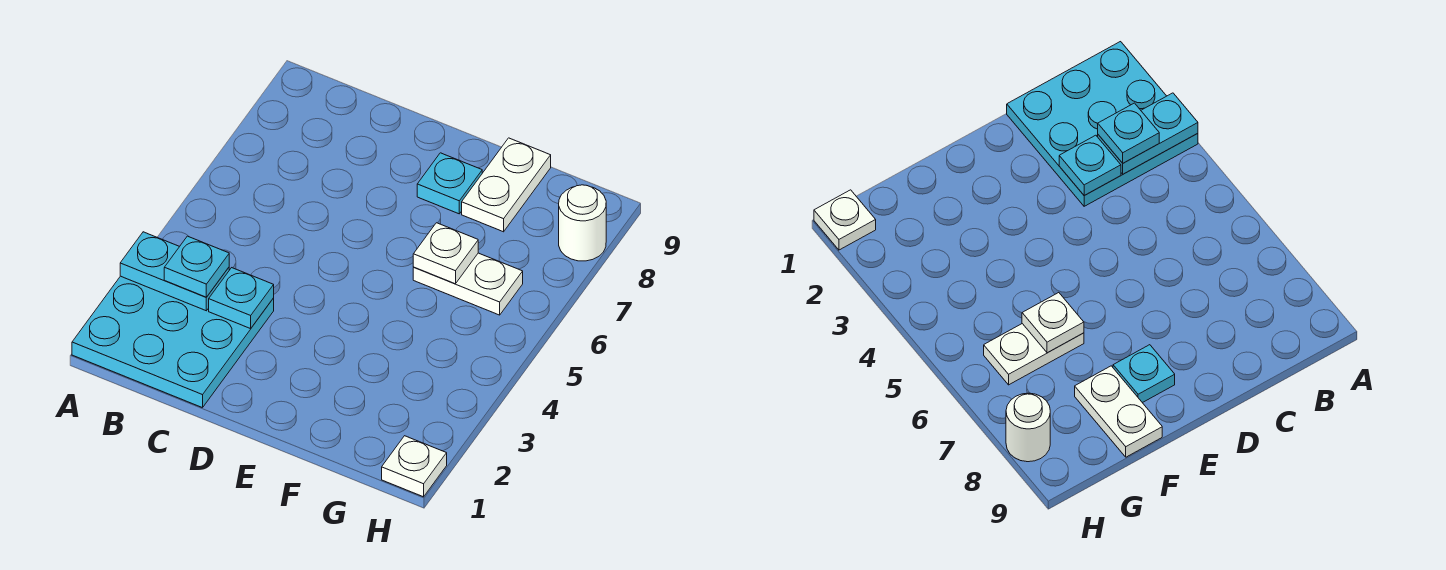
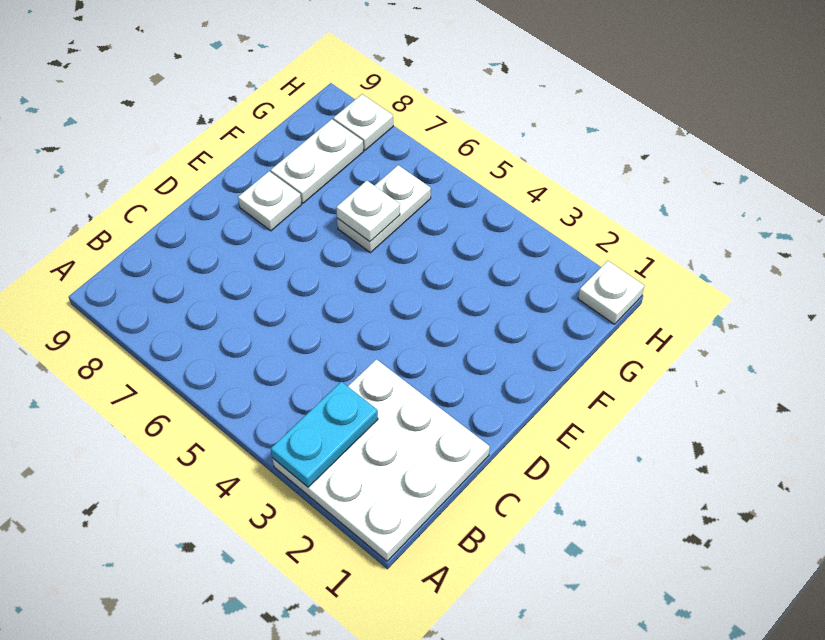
cyan 3x3 plate [72,276,274,408] -> white 3x3 plate [273,359,490,561]
cyan 1x1 plate [164,236,229,297] -> none
cyan 1x1 plate [209,268,274,329] -> none
cyan 1x1 plate [417,153,482,214] -> white 1x1 plate [238,171,302,231]
white 1x2 plate [462,138,551,232] -> white 1x2 plate turned to [271,119,364,203]
white 1x1 round brick [559,185,606,261] -> white 1x1 plate [333,94,393,150]

